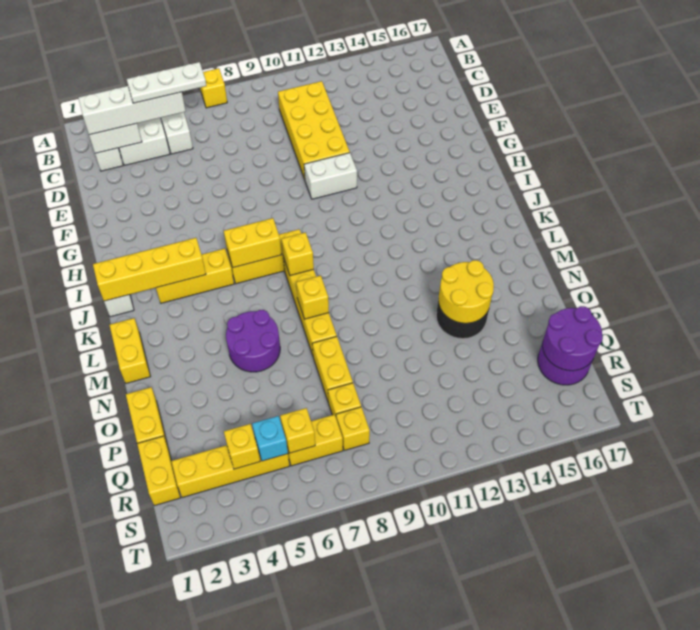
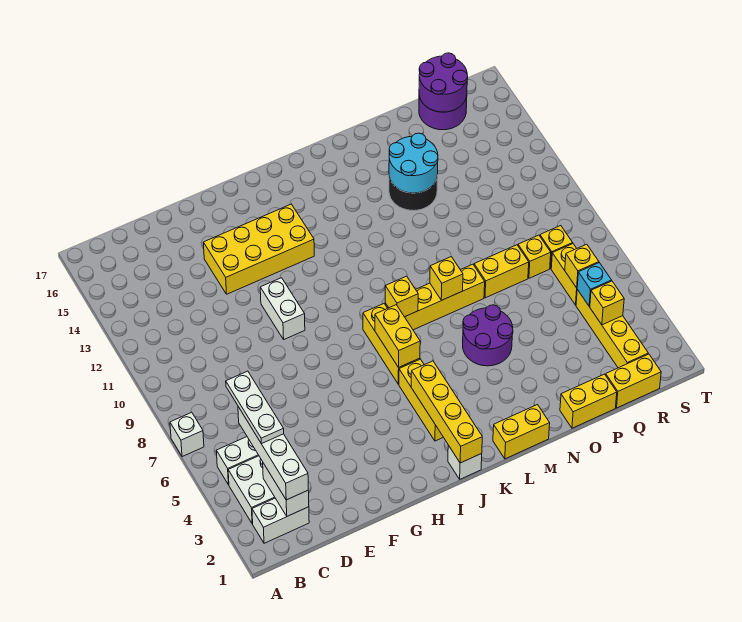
yellow 1x1 brick [200,68,227,108] -> white 1x1 brick [170,412,204,457]
yellow 2x4 brick [278,81,350,179] -> yellow 2x4 brick moved to [203,204,314,294]
yellow 2x2 round brick [438,260,494,323] -> cyan 2x2 round brick [389,133,438,193]

